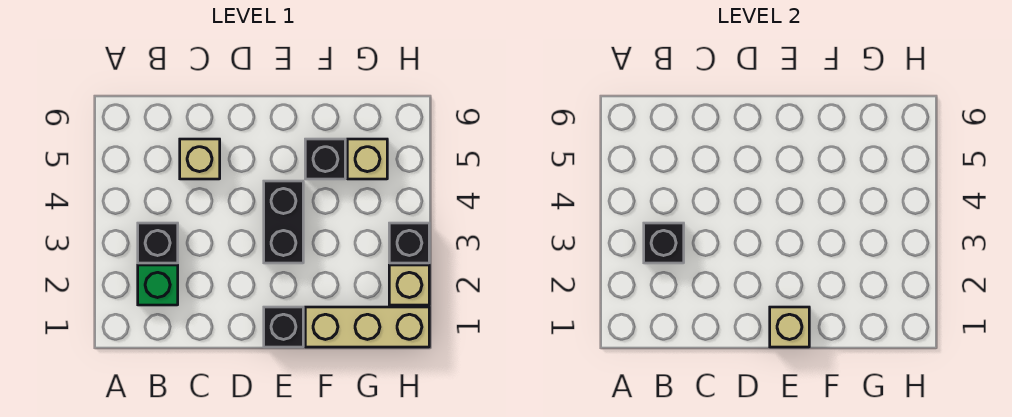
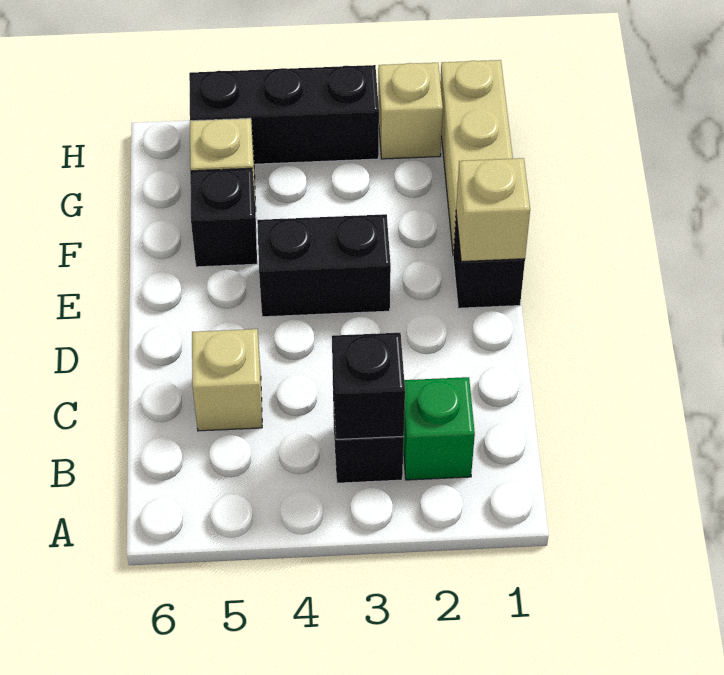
black 1x1 brick [389,223,429,263] -> black 1x3 brick [189,65,379,164]

